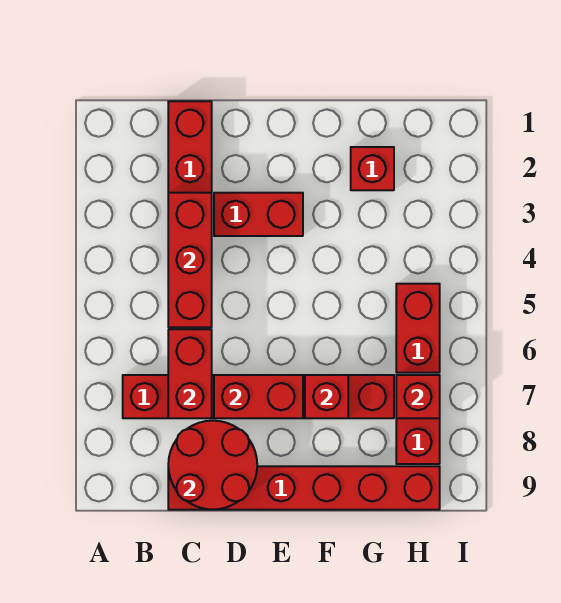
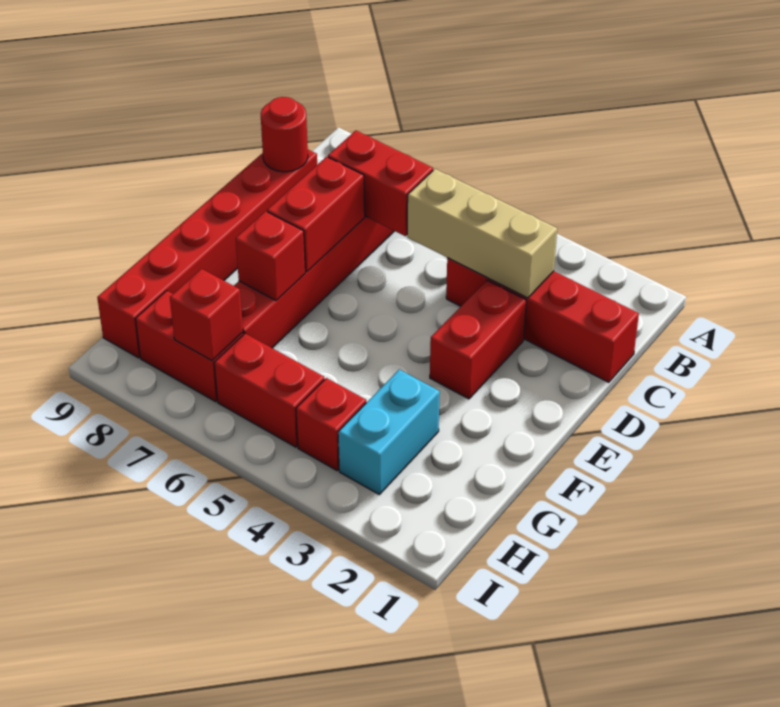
red 1x3 brick [168,193,212,327] -> tan 1x3 brick [407,169,557,298]
red 2x2 round brick [168,421,257,510] -> red 1x1 round brick [261,97,308,172]
red 1x1 brick [351,147,394,190] -> red 1x1 brick moved to [296,378,366,470]
none -> cyan 1x2 brick [338,370,440,494]

